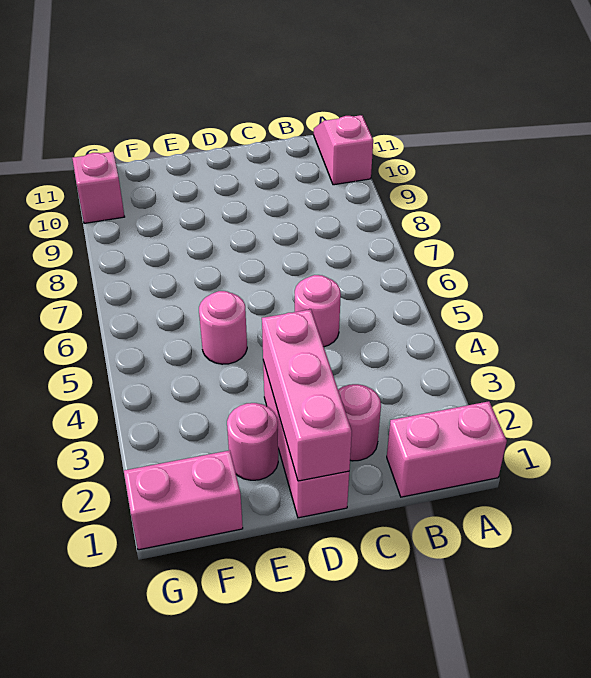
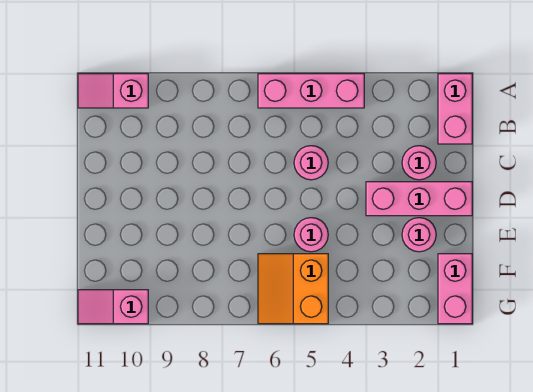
pink 1x3 brick [262,309,352,481] -> pink 1x3 brick moved to [258,74,364,108]
none -> orange 2x2 slope [258,254,328,324]

